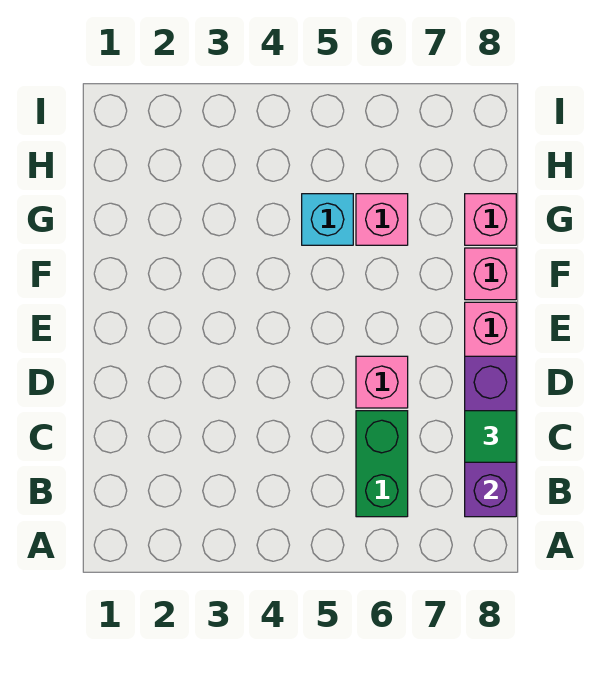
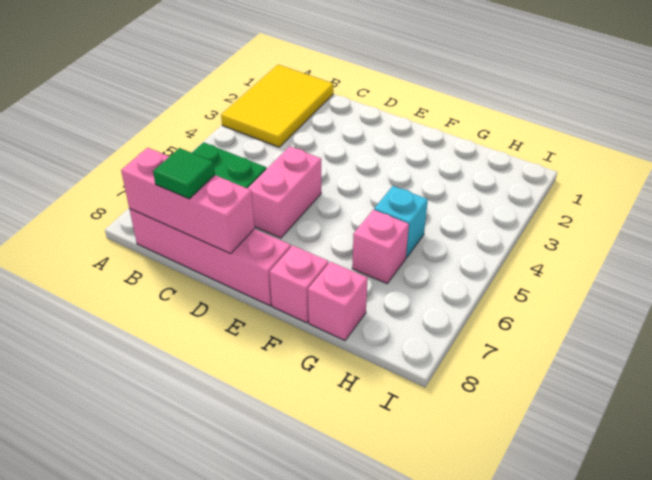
none -> yellow 2x3 tile [221,65,333,147]
purple 1x3 brick [465,356,516,517] -> pink 1x3 brick [121,148,254,253]
pink 1x1 brick [356,356,408,408] -> pink 1x2 brick [248,146,321,238]

